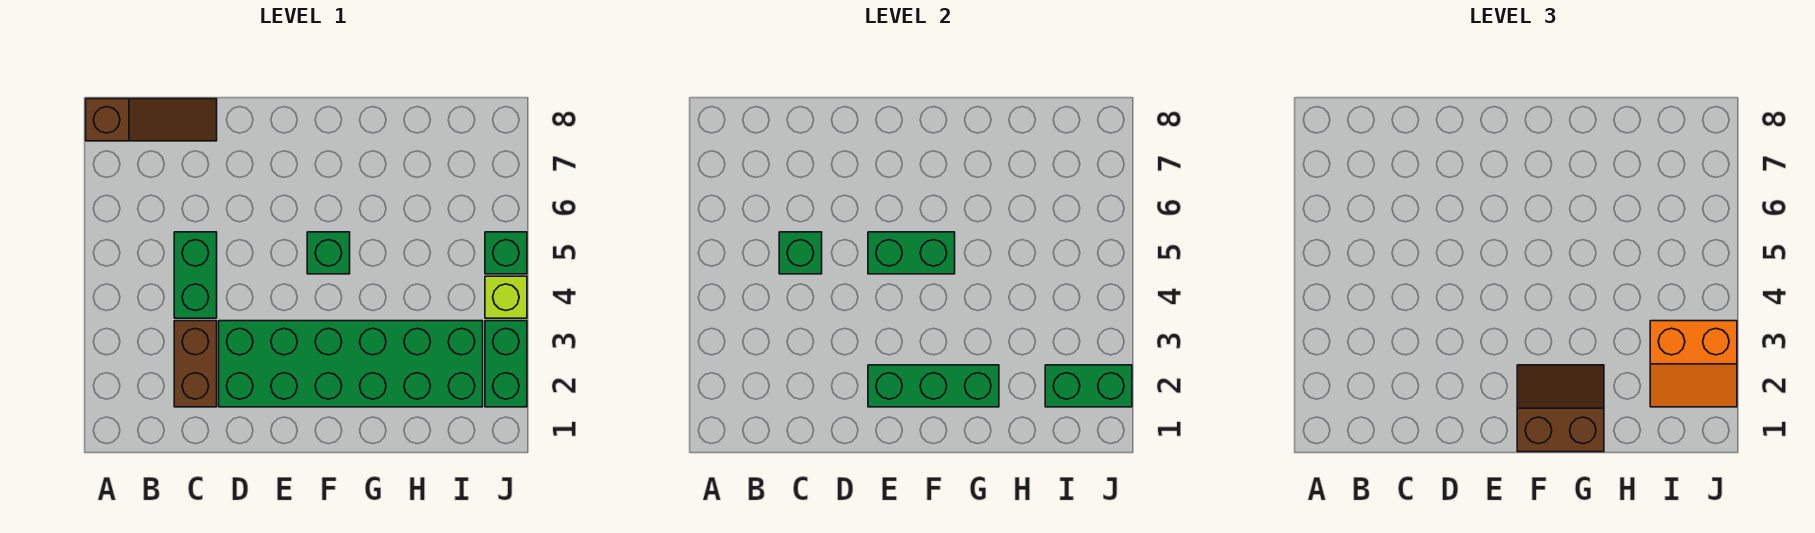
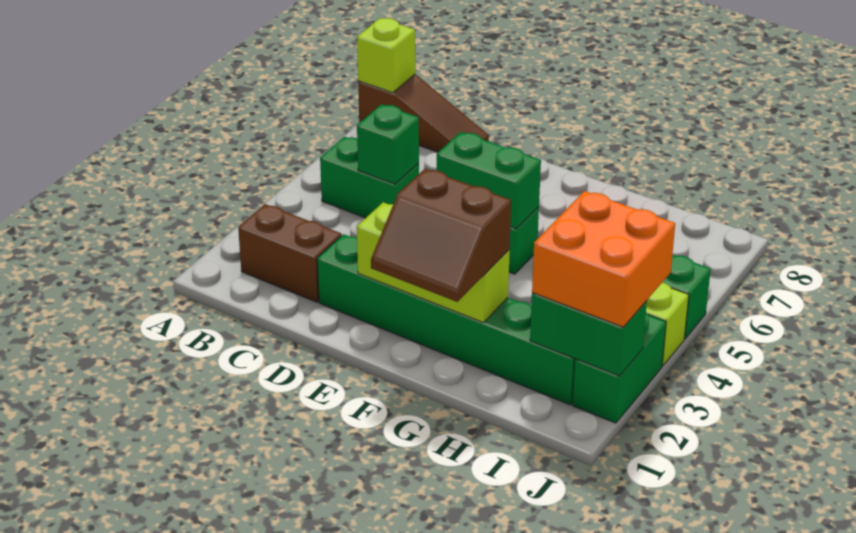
none -> lime 1x1 brick [357,18,415,93]
brown 1x2 brick [174,321,217,407] -> brown 1x2 brick turned to [238,204,342,302]
green 1x2 brick [174,232,217,318] -> green 1x2 brick turned to [320,137,419,218]
green 2x6 brick [219,321,483,407] -> green 1x6 brick [317,234,576,405]
green 1x3 brick [868,365,999,407] -> lime 1x3 brick [357,202,510,323]
brown 2x2 slope [1517,365,1604,452] -> brown 2x2 slope turned to [371,169,511,302]
orange 2x2 slope [1650,321,1737,407] -> orange 2x2 brick [532,191,675,327]

